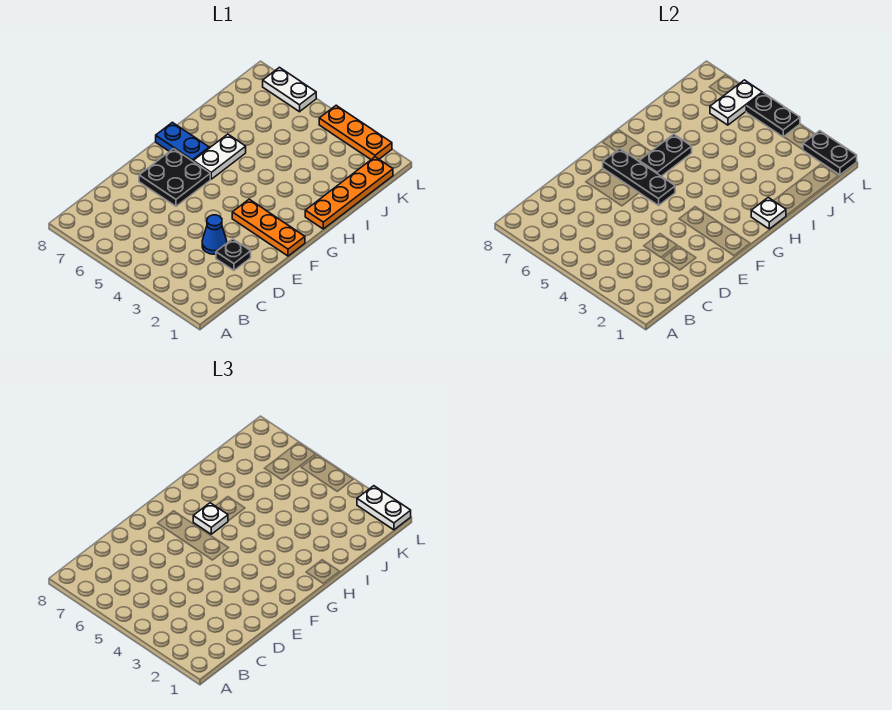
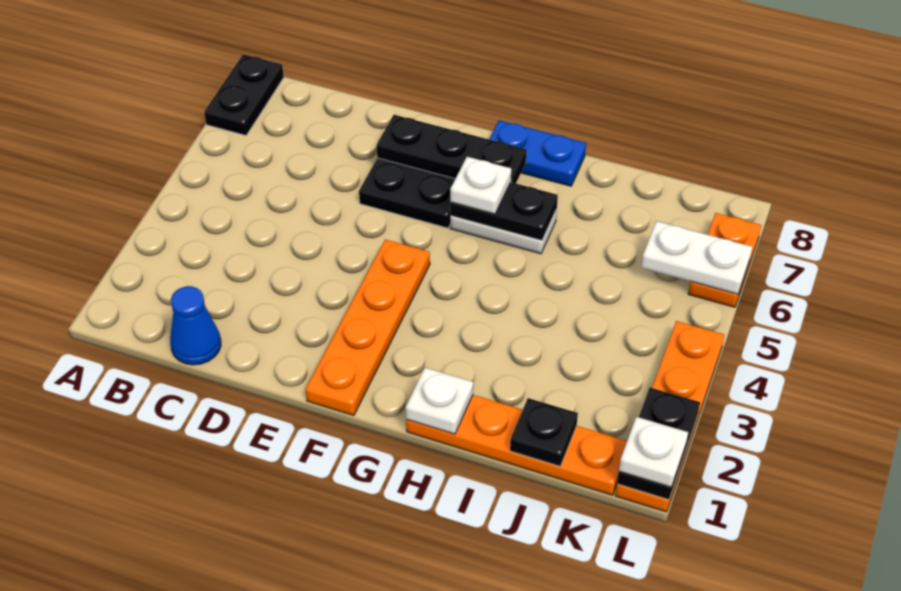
black 1x1 plate [216,239,251,270] -> black 1x1 plate moved to [510,398,578,466]
blue 1x1 cone [202,215,227,254] -> blue 1x1 cone moved to [170,286,221,365]
orange 1x3 plate [232,199,305,256] -> orange 1x4 plate [306,239,430,416]
black 1x3 plate [603,149,675,205] -> black 1x3 plate turned to [377,115,527,183]
blue 1x2 plate [156,122,209,161] -> blue 1x2 plate turned to [489,121,586,186]
white 1x2 plate [357,486,411,530] -> white 1x1 plate [619,417,688,487]
orange 1x3 plate [319,105,392,159] -> orange 1x4 plate [615,321,724,512]
black 1x2 plate [746,93,800,137] -> black 1x2 plate moved to [204,54,284,135]
white 1x2 plate [263,67,316,112] -> orange 1x2 plate [688,213,761,307]

